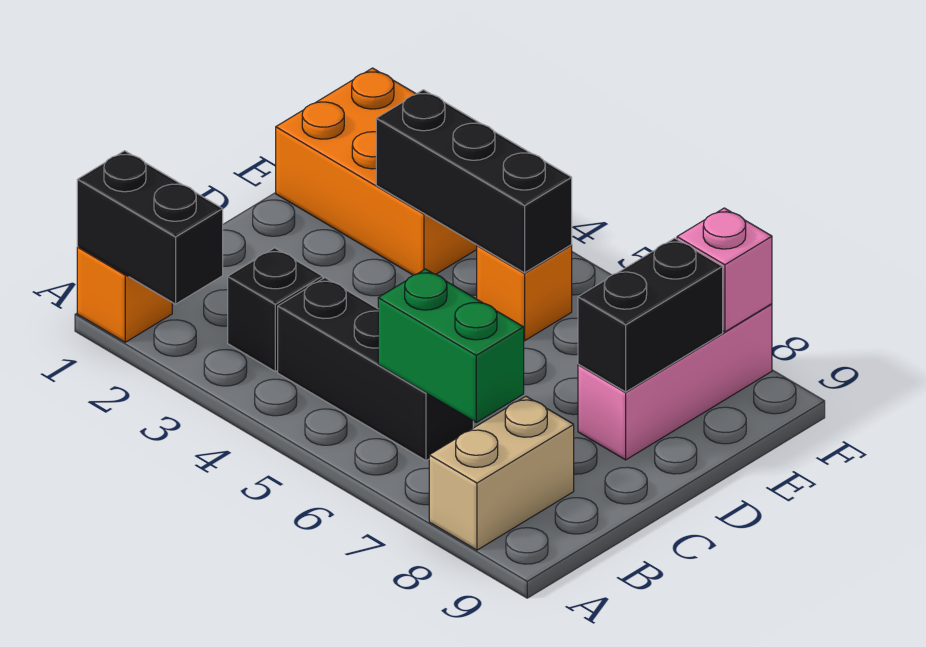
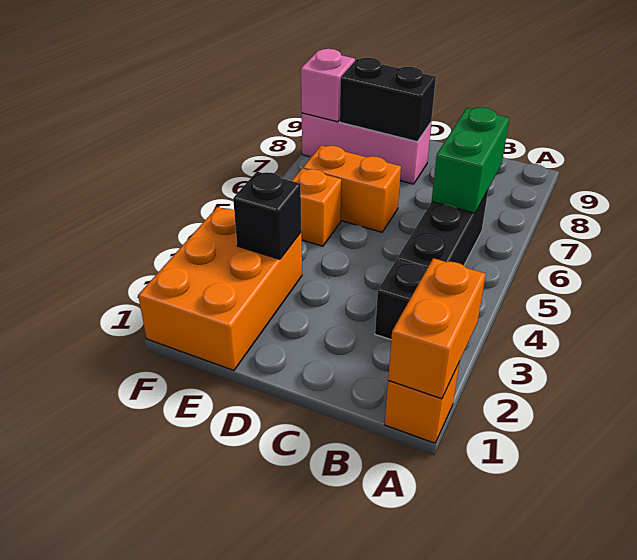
black 1x2 brick [77,151,223,304] -> orange 1x2 brick [388,258,486,399]
tan 1x2 brick [429,396,574,550] -> none
none -> orange 1x2 brick [303,145,401,232]
black 1x3 brick [376,90,572,273] -> black 1x1 brick [233,172,301,259]

